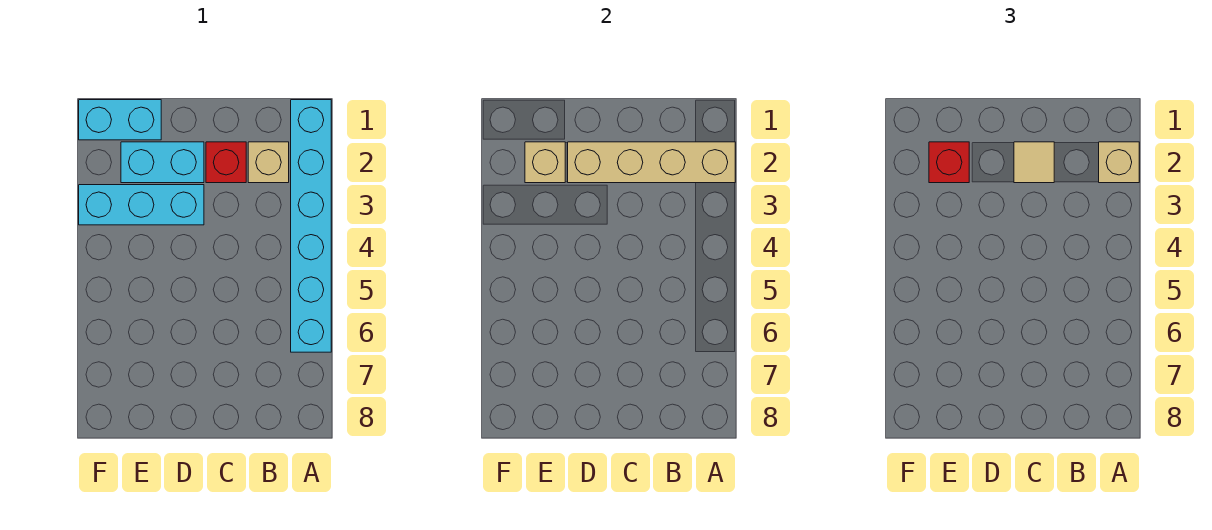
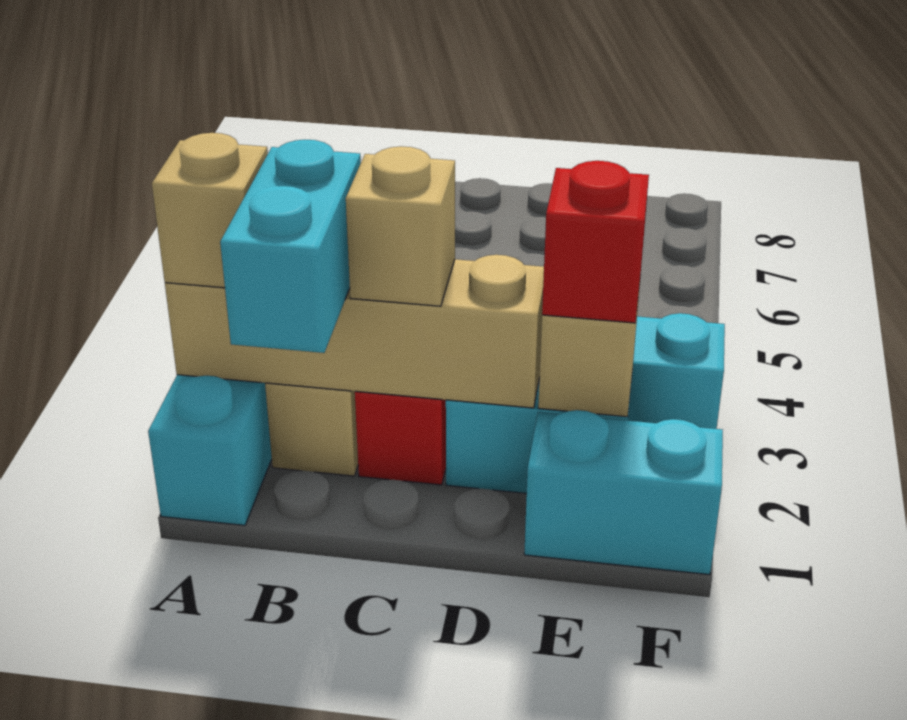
none -> cyan 1x2 brick [220,140,361,353]
tan 1x1 tile [1014,142,1054,183] -> tan 1x1 brick [346,146,455,306]

